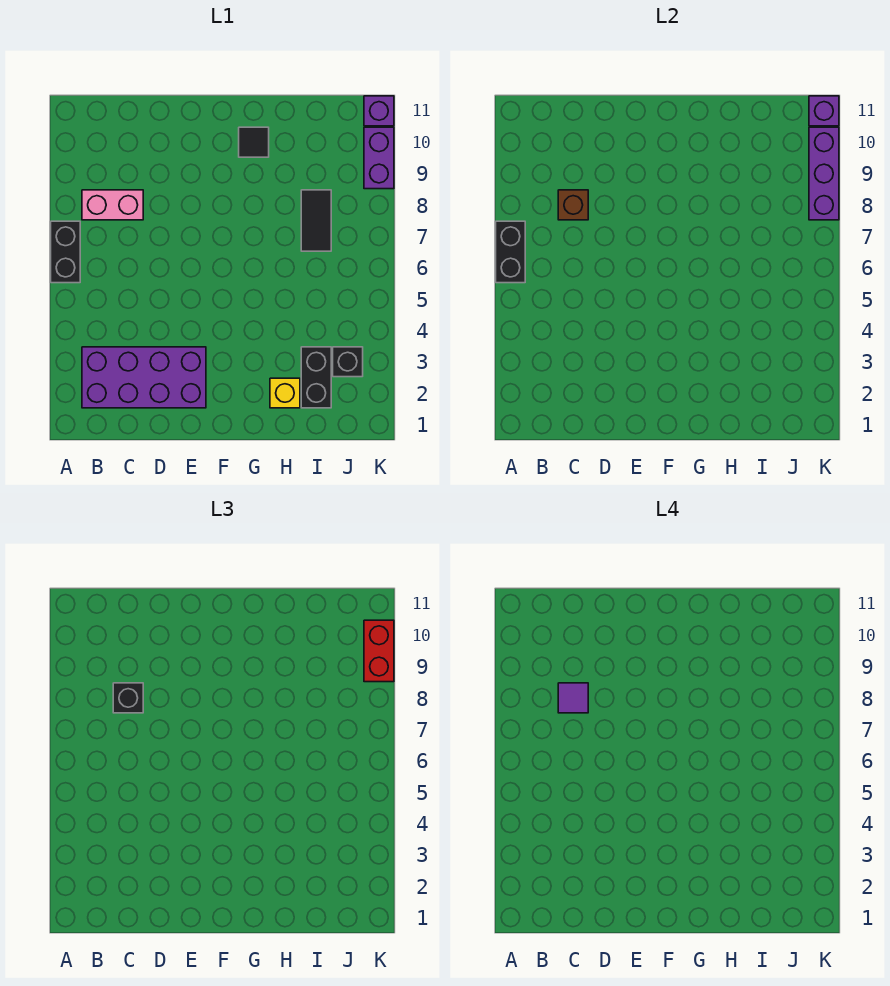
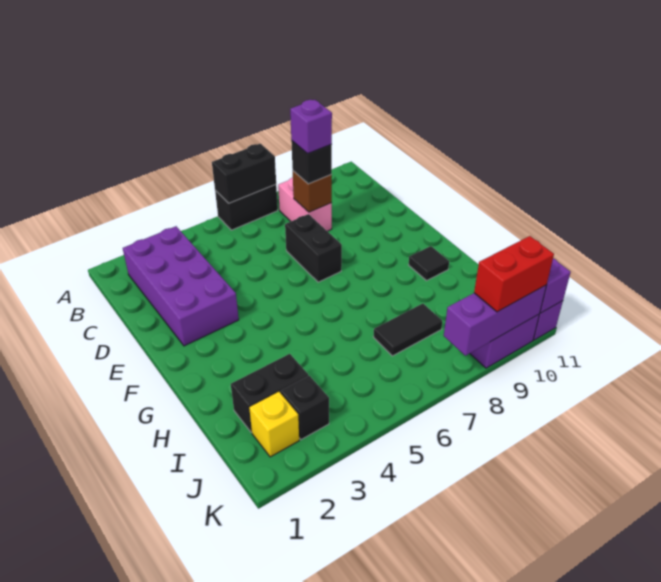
purple 1x1 tile [558,683,588,713] -> purple 1x1 brick [290,100,332,154]
none -> black 1x2 brick [285,214,342,282]
yellow 1x1 brick [270,378,300,408] -> yellow 1x1 brick moved to [249,392,299,457]

